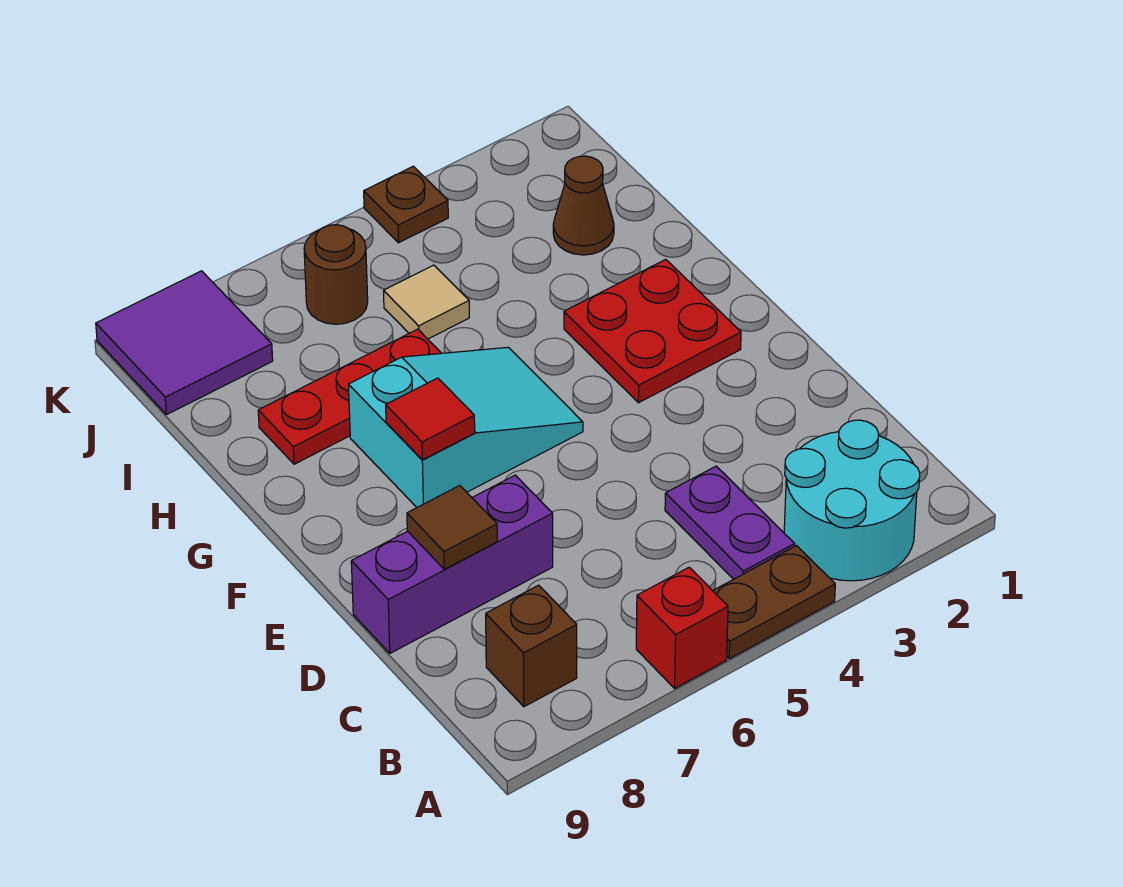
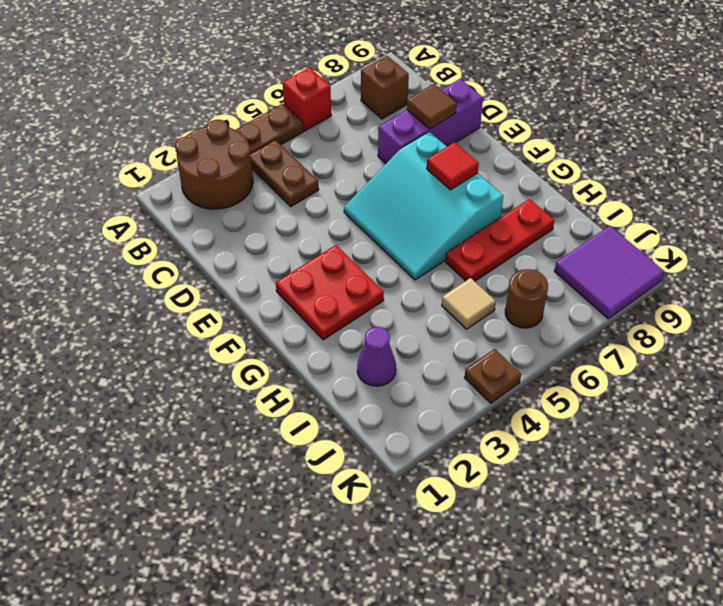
cyan 2x2 round brick [784,420,920,581] -> brown 2x2 round brick [175,120,253,209]
purple 1x2 plate [665,466,795,579] -> brown 1x2 plate [251,140,319,207]
cyan 2x3 slope [348,347,583,507] -> cyan 3x3 slope [344,132,503,280]
brown 1x1 cone [553,156,614,255] -> purple 1x1 cone [357,327,396,386]

